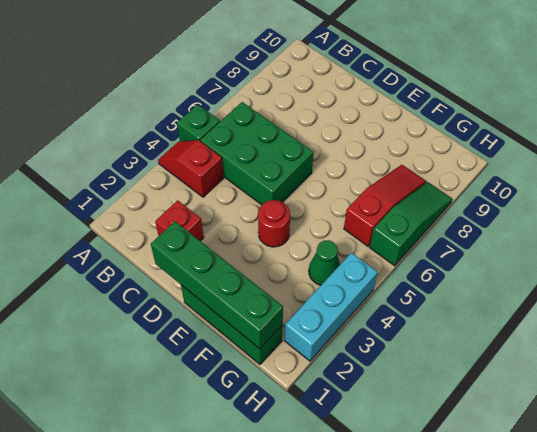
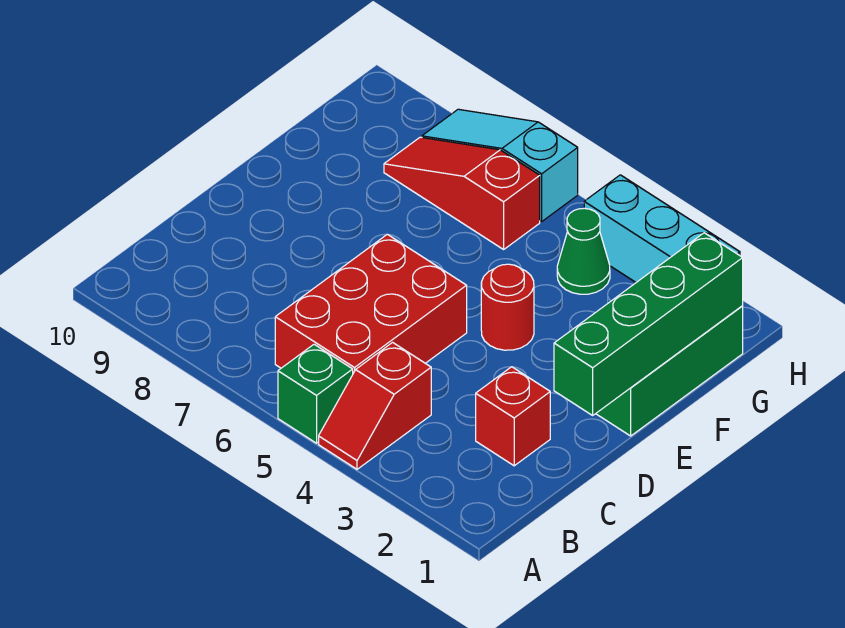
green 2x3 brick [200,102,314,205] -> red 2x3 brick [275,234,467,373]
green 1x3 slope [370,182,452,266] -> cyan 1x3 slope [422,109,578,222]

